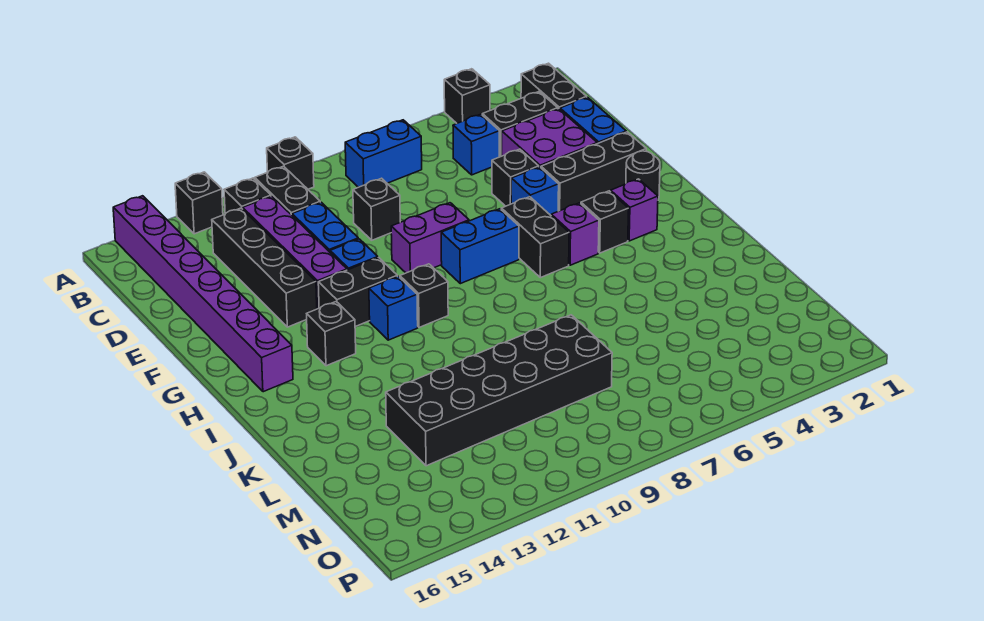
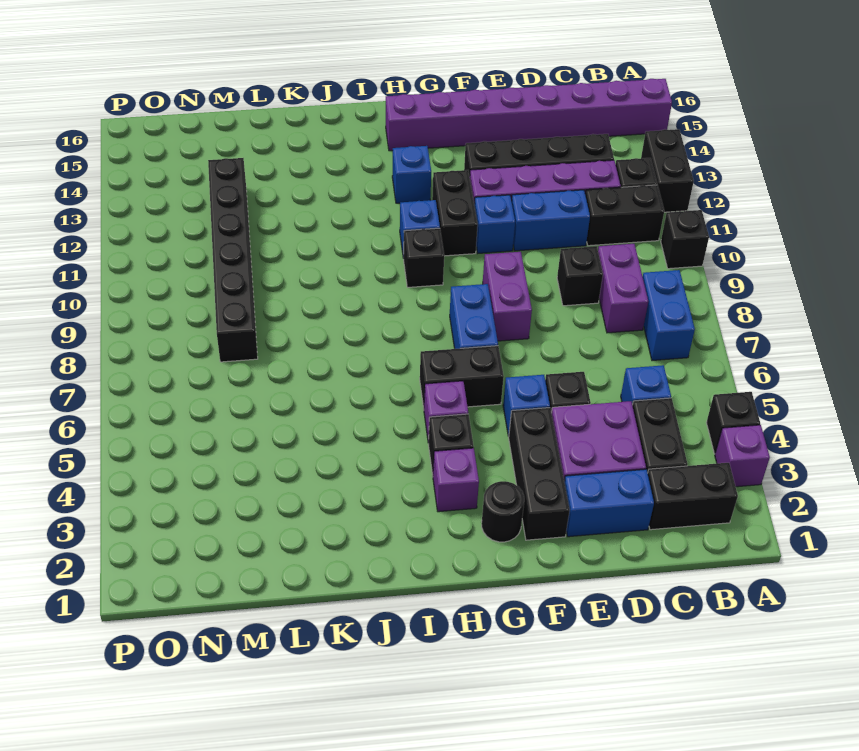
none -> purple 1x1 brick [715,425,770,487]
black 1x1 brick [175,172,223,234] -> black 1x2 brick [641,129,694,212]
none -> purple 1x2 brick [598,244,648,333]
black 1x1 brick [307,302,356,366] -> blue 1x1 brick [392,146,431,203]
black 2x6 brick [386,315,612,466] -> black 1x6 brick [208,158,258,362]

